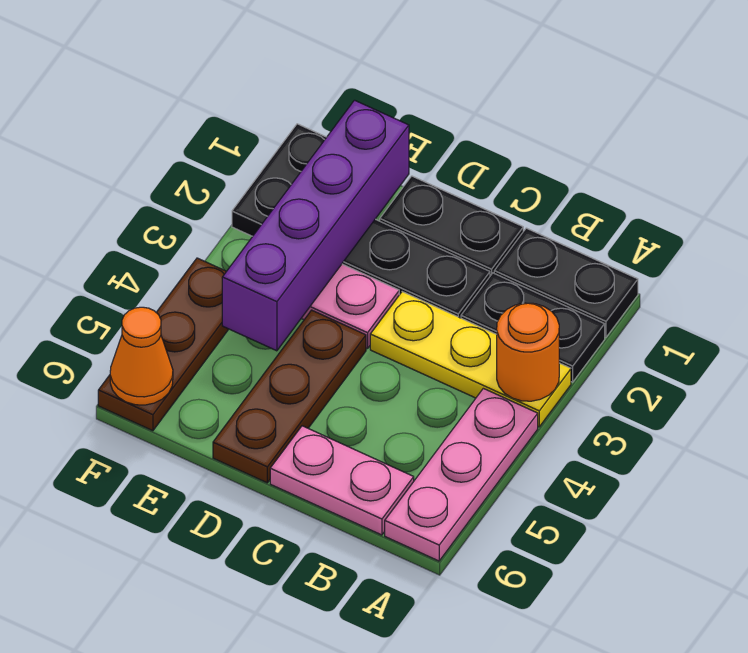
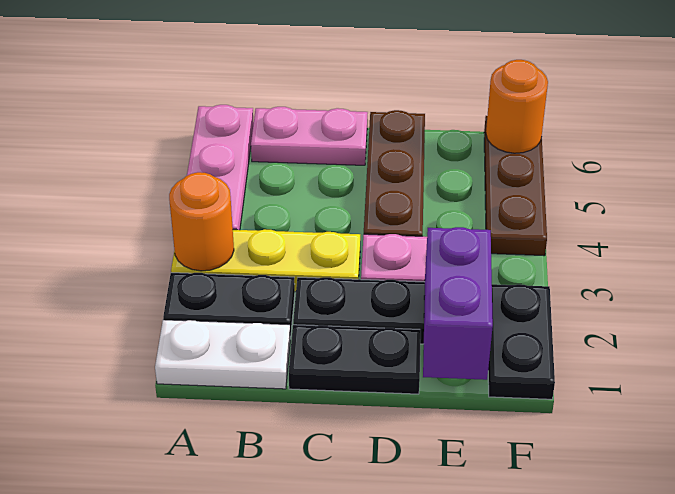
black 1x2 plate [494,228,638,337] -> white 1x2 plate [155,320,290,389]
purple 1x4 brick [222,100,409,351] -> purple 1x2 brick [423,227,493,380]
orange 1x1 cone [110,307,173,405] -> orange 1x1 round brick [486,60,548,153]

